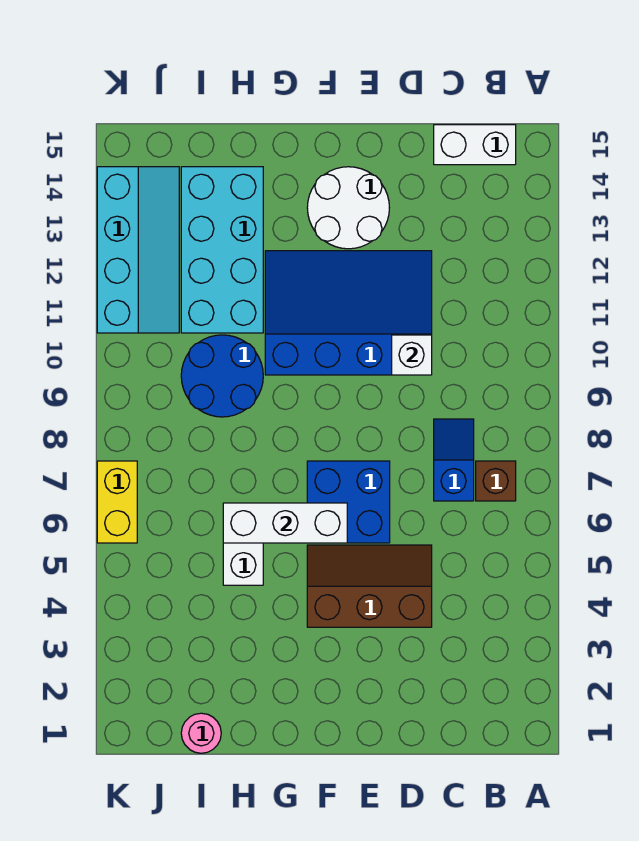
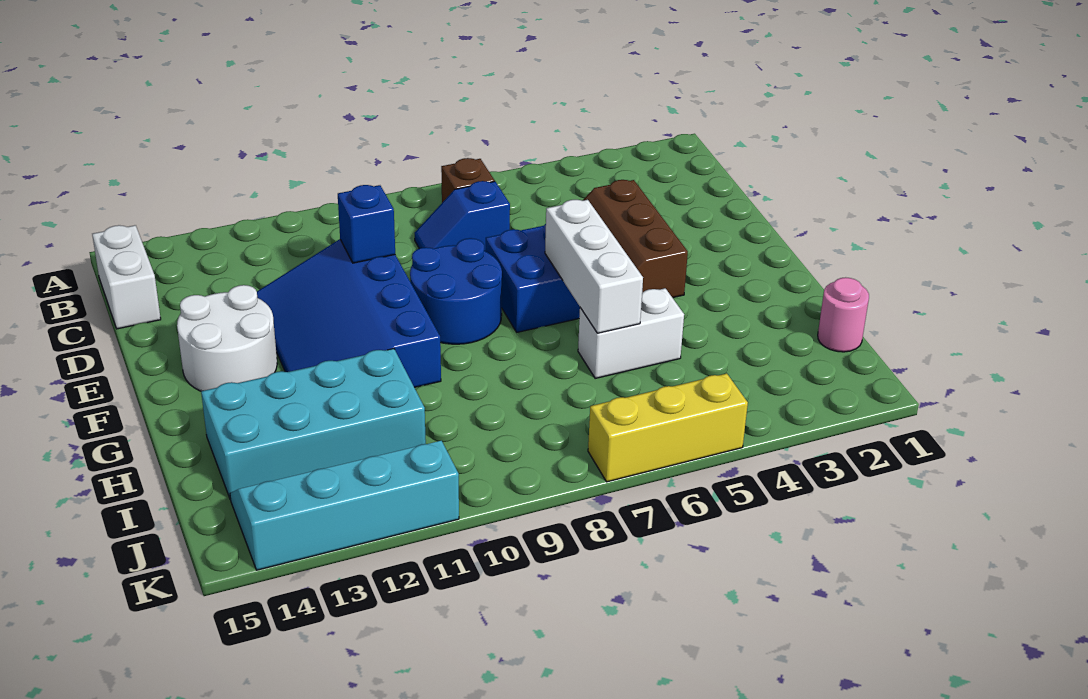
white 1x1 brick [392,335,432,375] -> blue 1x1 brick [338,185,395,263]
blue 2x2 round brick [181,335,263,417] -> blue 2x2 round brick moved to [410,238,502,344]
yellow 1x2 brick [97,461,137,543] -> yellow 1x3 brick [588,373,748,482]

